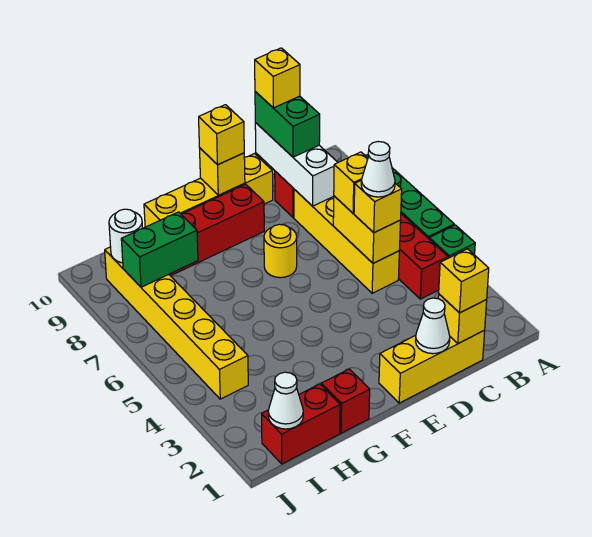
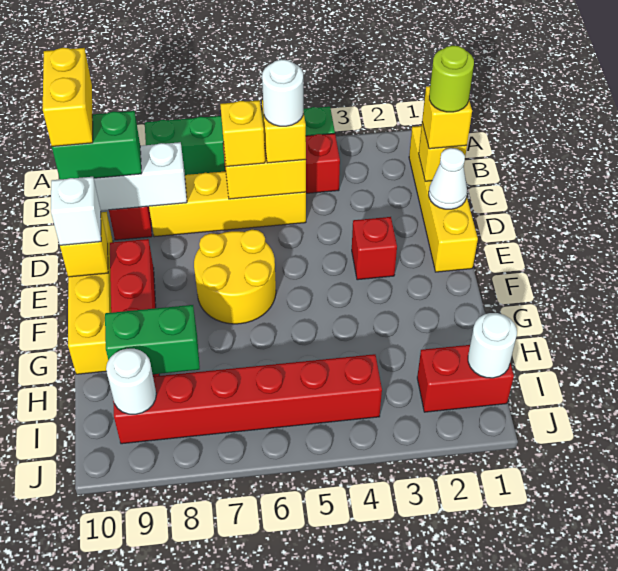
yellow 1x3 brick [379,330,485,403] -> yellow 1x4 brick [409,126,478,272]
none -> lime 1x1 round brick [429,45,474,112]
white 1x1 cone [361,142,395,197] -> white 1x1 round brick [262,59,303,126]
yellow 1x1 brick [255,48,300,108] -> yellow 1x2 brick [43,48,93,146]
yellow 1x1 round brick [264,224,297,278] -> yellow 2x2 round brick [194,230,276,324]
yellow 1x1 brick [199,105,244,165] -> white 1x1 brick [51,177,101,245]
red 1x1 brick [321,369,370,433] -> red 1x1 brick moved to [352,217,397,280]
red 1x2 brick [262,384,340,464] -> red 1x2 brick turned to [417,345,514,412]
green 1x2 brick [121,212,198,287] -> green 1x2 brick turned to [105,305,200,374]
white 1x1 cone [268,372,303,429] -> white 1x1 round brick [468,313,517,378]
yellow 1x6 brick [105,247,248,399] -> red 1x6 brick [113,354,382,444]

